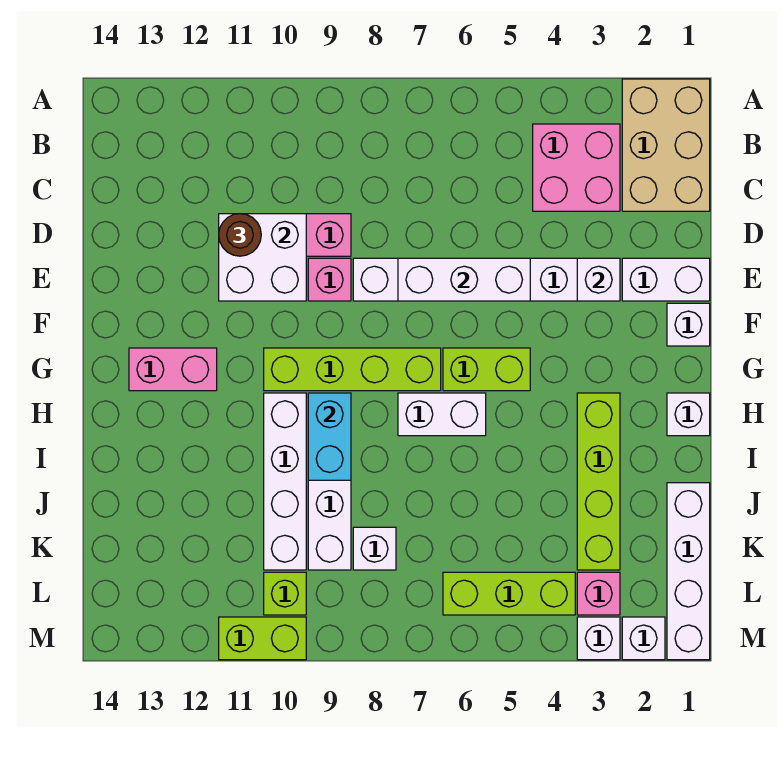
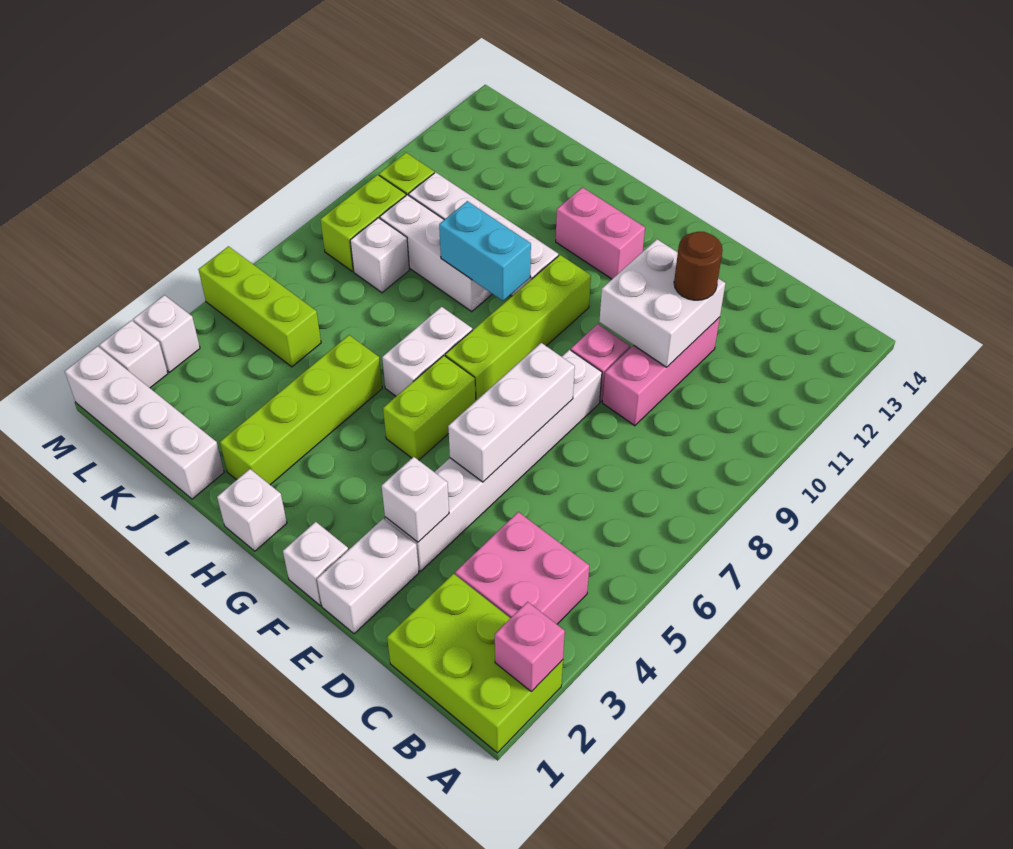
tan 2x3 brick [622,79,710,211] -> lime 2x3 brick [387,574,563,753]
pink 1x2 brick [129,348,217,391] -> pink 1x2 brick turned to [556,187,645,279]
lime 1x4 brick [577,393,620,570] -> lime 1x4 brick turned to [220,335,382,485]
pink 1x1 brick [577,572,620,615] -> pink 1x1 brick moved to [495,602,565,692]
lime 1x3 brick [443,572,575,615] -> lime 1x3 brick turned to [199,246,321,367]
lime 1x2 brick [219,617,306,660] -> lime 1x2 brick moved to [320,175,406,271]

